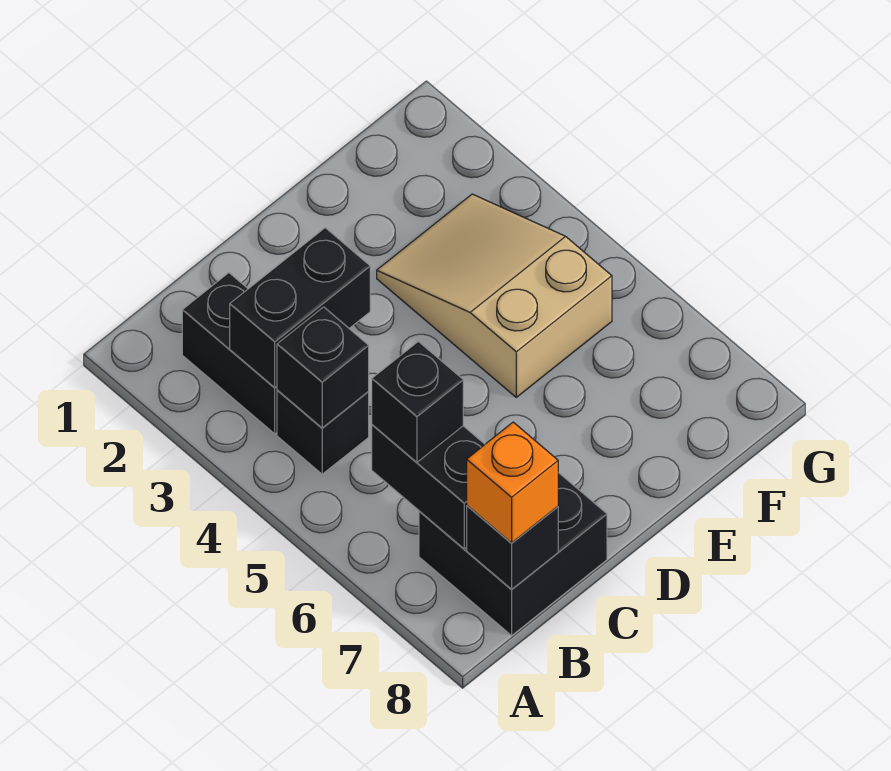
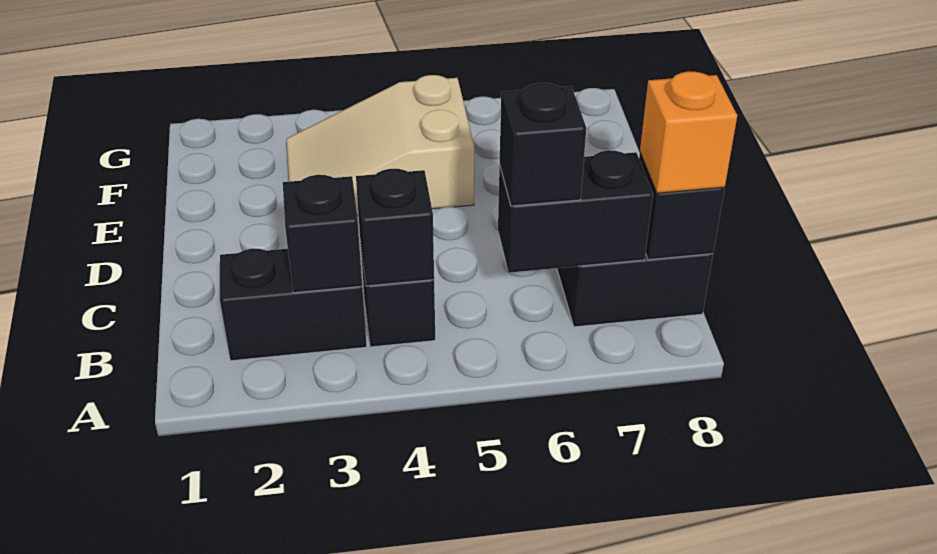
black 1x2 brick [230,228,370,388] -> black 1x1 brick [283,175,362,293]

